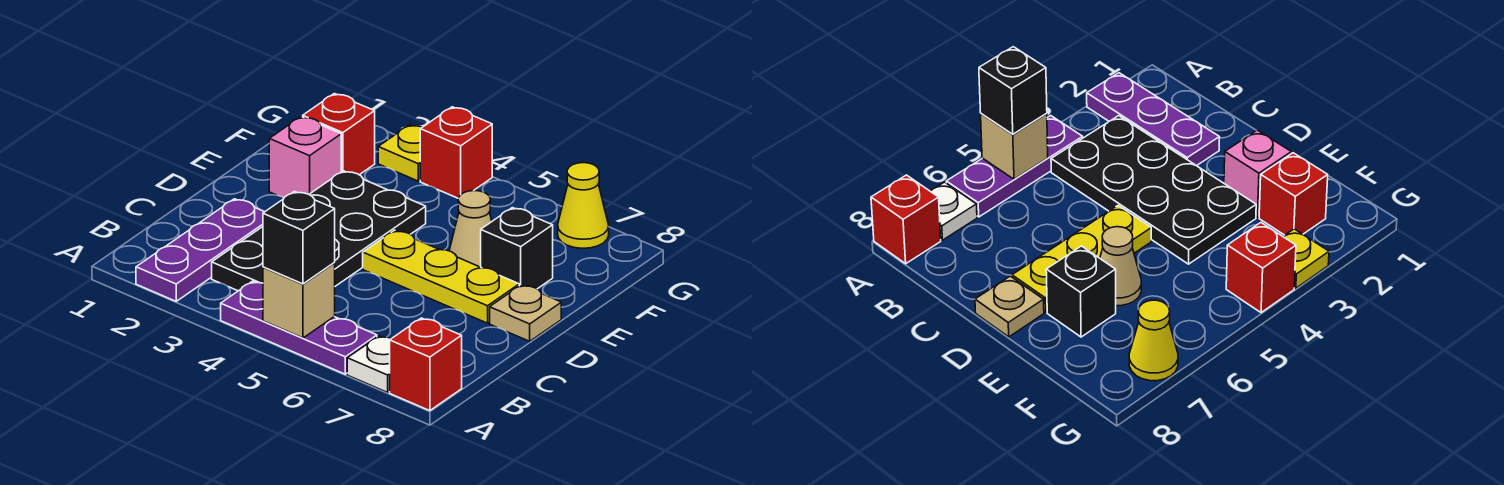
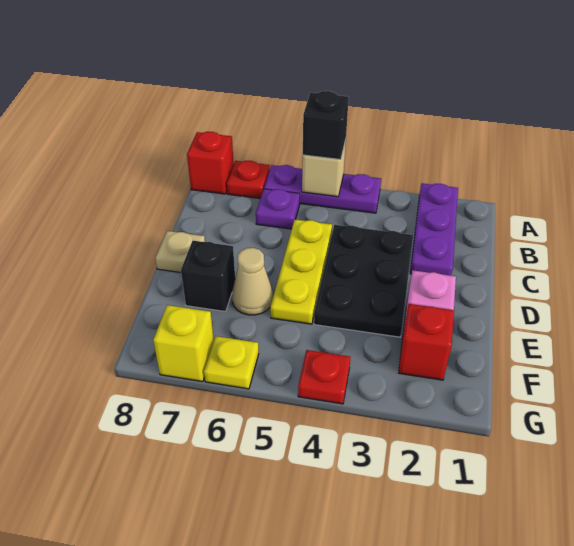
white 1x1 plate [347,336,392,392] -> red 1x1 plate [227,161,270,198]
black 2x4 plate [212,171,426,291] -> black 2x3 plate [314,225,413,337]
none -> purple 1x1 plate [256,189,300,229]
yellow 1x3 plate [363,230,519,323] -> yellow 1x3 plate turned to [270,220,332,324]
yellow 1x1 plate [378,125,422,181] -> yellow 1x1 plate moved to [204,336,259,389]
red 1x1 brick [420,107,492,198] -> red 1x1 plate [298,350,350,404]
yellow 1x1 cone [558,163,609,248] -> yellow 1x1 brick [153,305,214,382]

